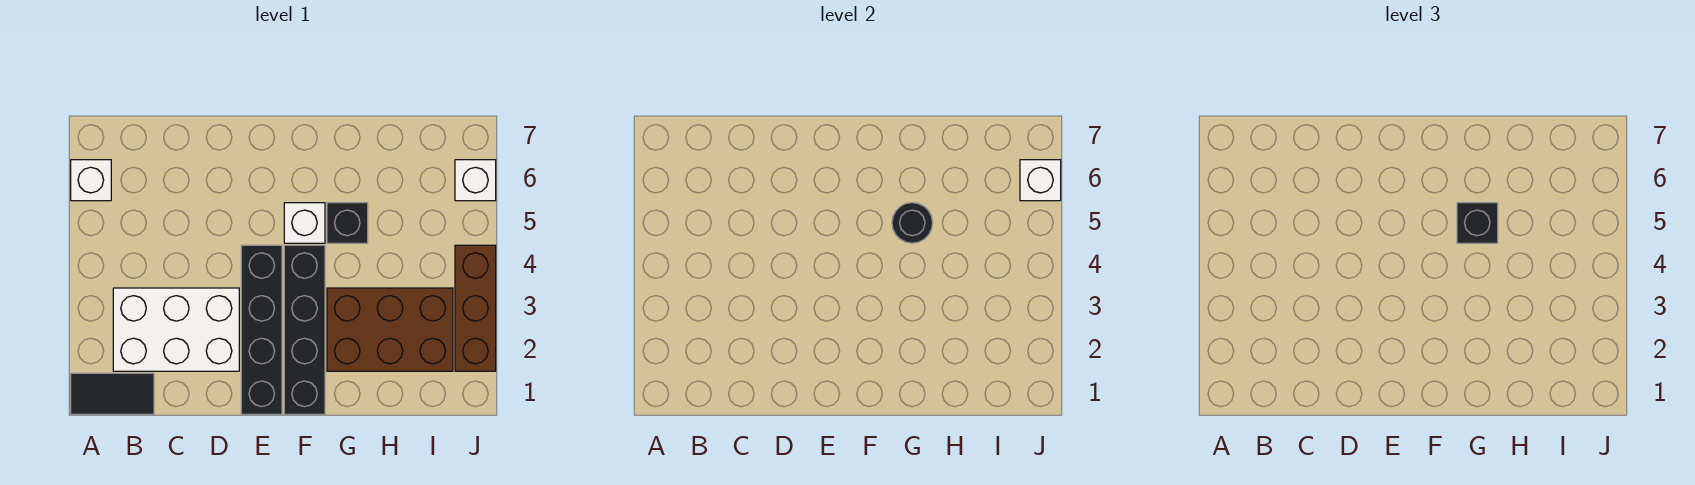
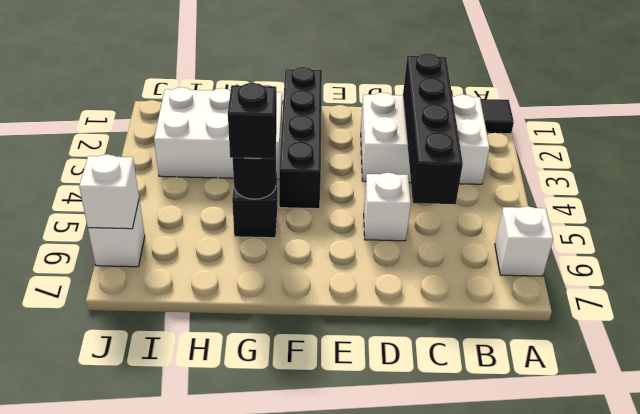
black 1x4 brick [241,245,282,414] -> black 1x4 brick moved to [403,53,463,204]
white 1x1 brick [284,203,325,243] -> white 1x1 brick moved to [364,173,411,241]
brown 2x3 brick [327,288,453,371] -> white 2x3 brick [154,87,282,179]
brown 1x3 brick [455,245,496,371] -> none

